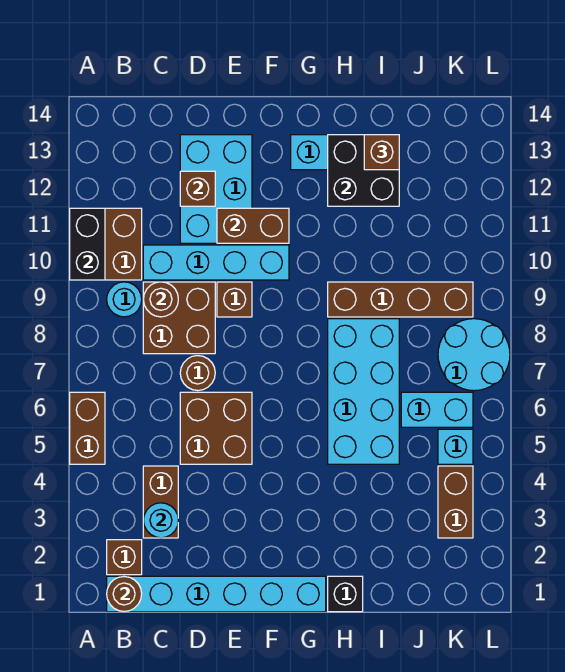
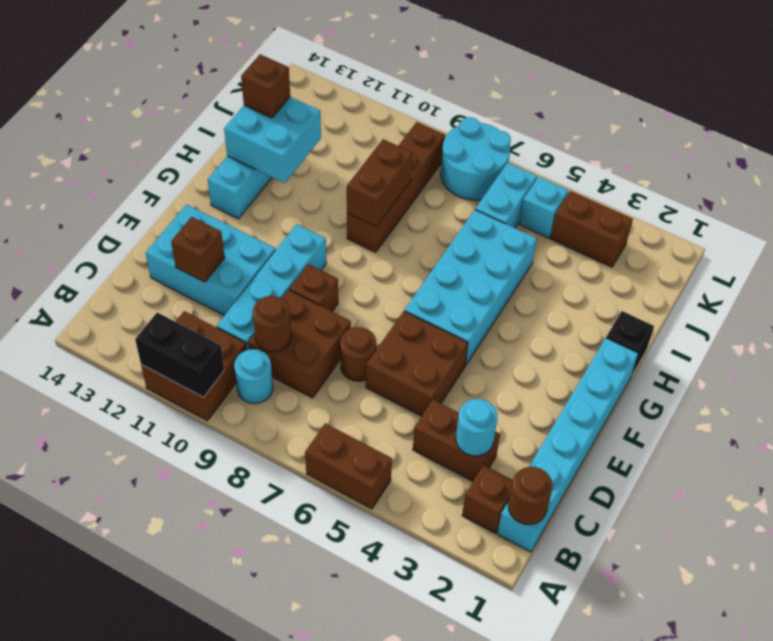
brown 1x2 brick [217,208,289,243] -> brown 1x2 brick moved to [347,139,413,226]
cyan 2x4 brick [328,319,399,464] -> cyan 2x4 brick turned to [405,210,537,365]
black 2x2 brick [328,135,399,206] -> cyan 2x2 brick [224,97,321,183]

